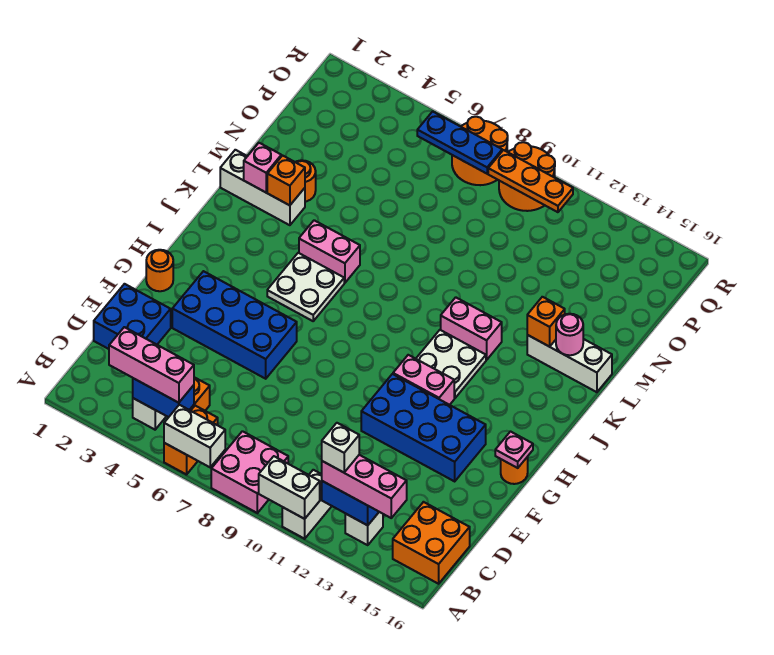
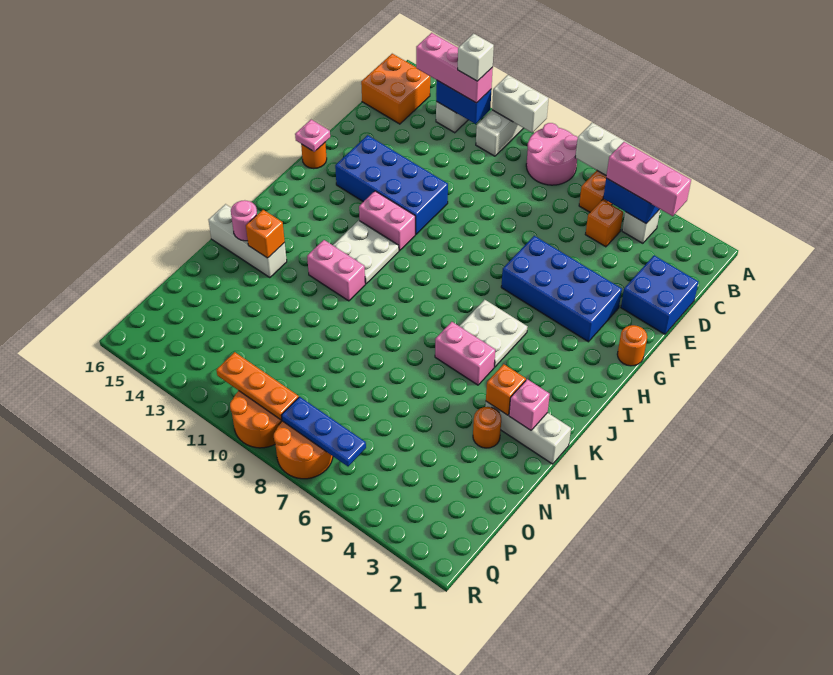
pink 2x2 brick [211,431,288,513] -> pink 2x2 round brick [526,123,578,185]

